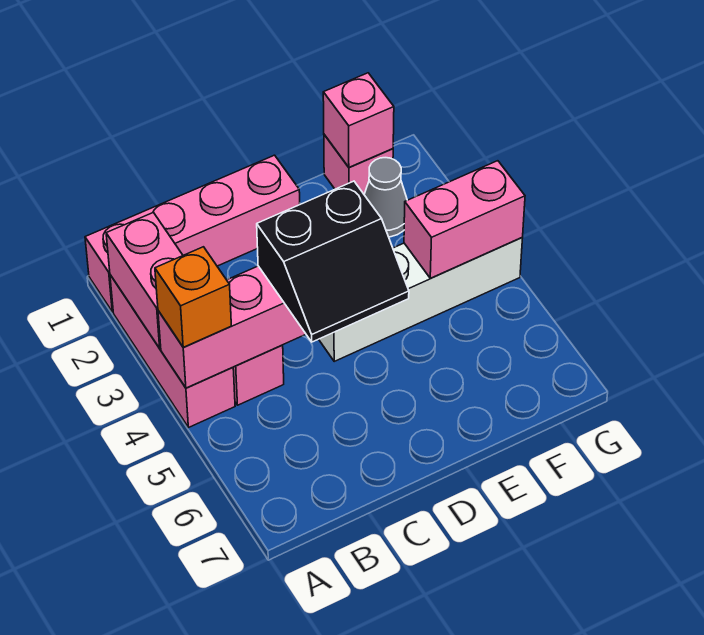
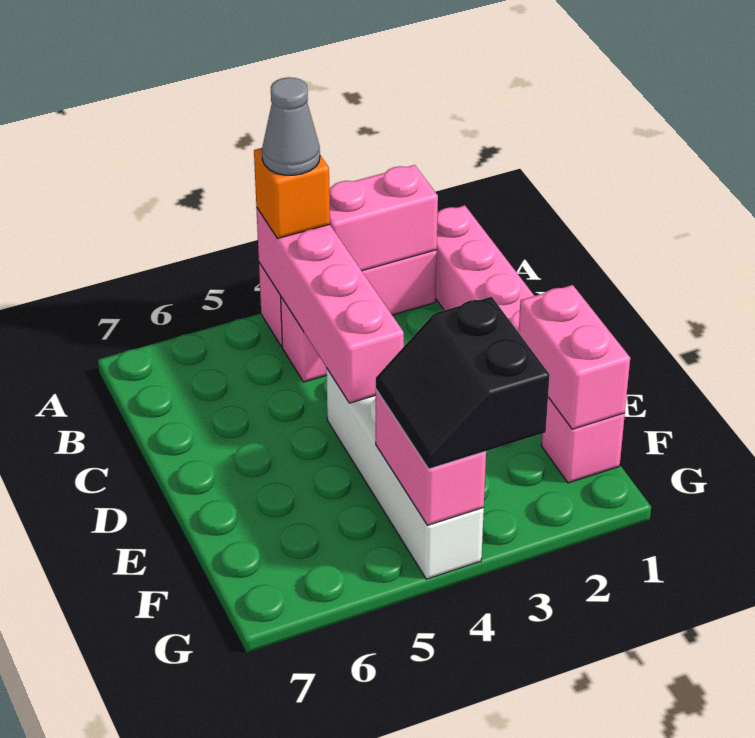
black 2x2 slope [257,181,409,342] -> black 2x2 slope moved to [376,297,550,469]
pink 1x1 brick [323,73,394,167] -> pink 1x2 brick [519,285,630,429]
grey 1x1 cone [364,158,407,237] -> grey 1x1 cone moved to [262,77,320,175]

